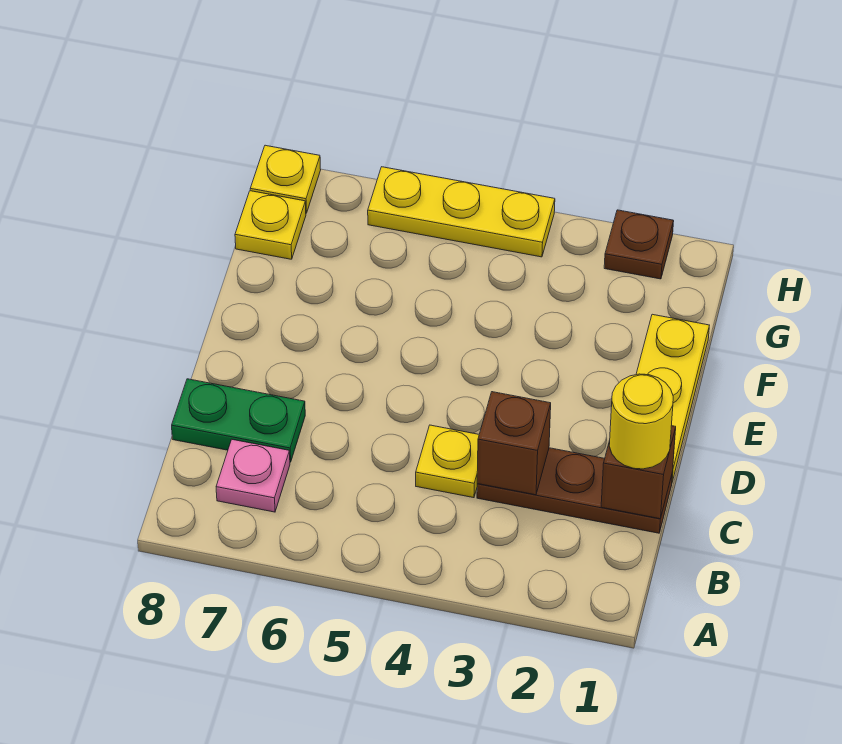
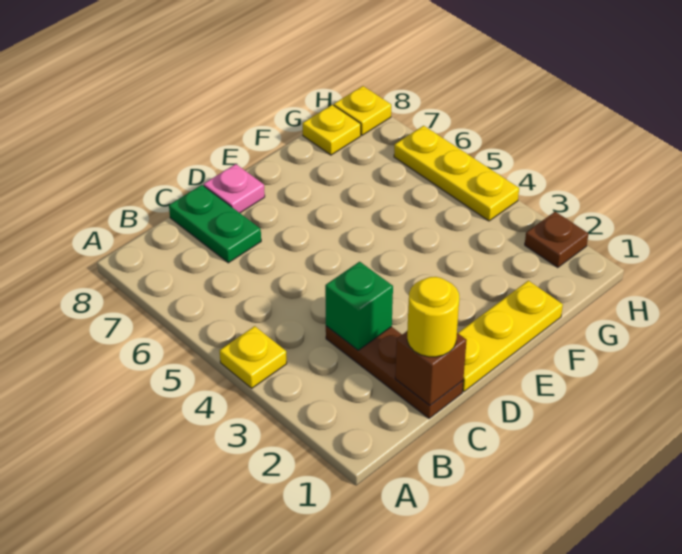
pink 1x1 plate [216,440,290,512] -> pink 1x1 plate moved to [204,164,265,213]
brown 1x1 brick [477,392,551,495] -> green 1x1 brick [325,262,393,350]
yellow 1x1 plate [416,425,479,498] -> yellow 1x1 plate moved to [219,326,287,388]

